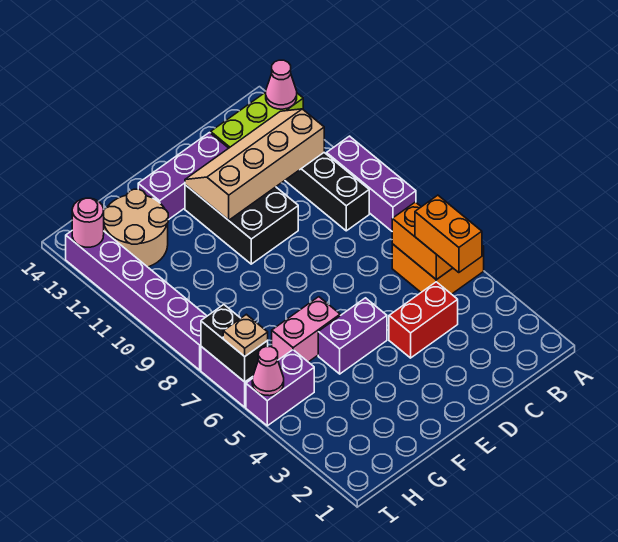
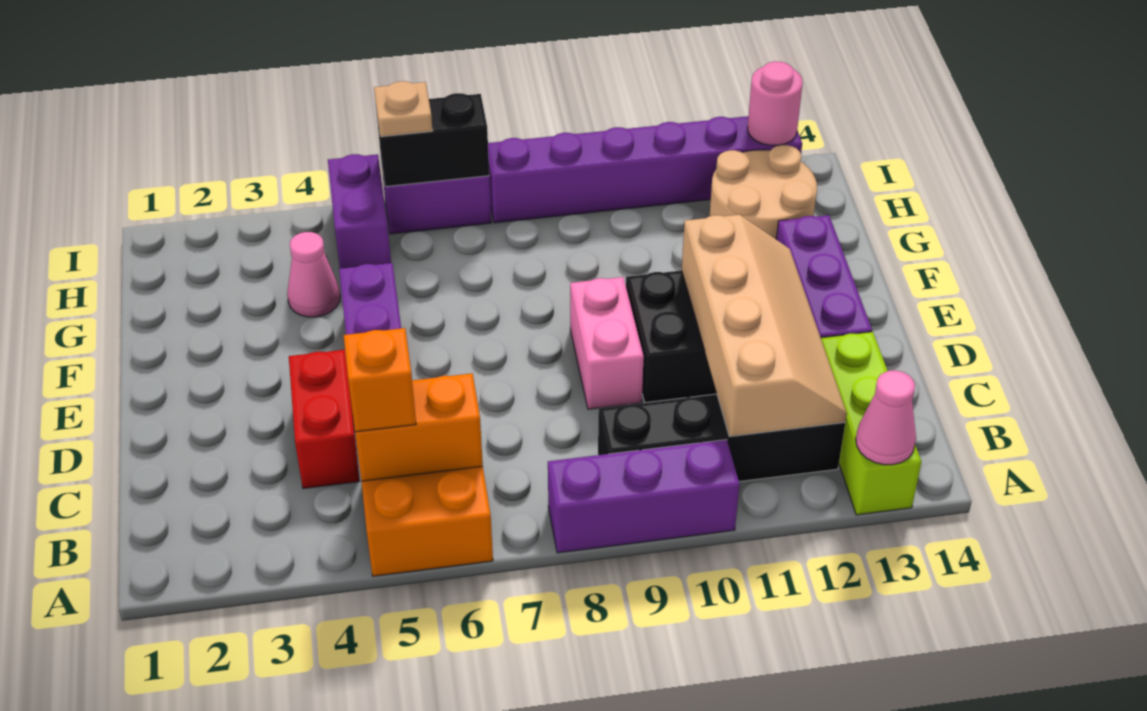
orange 1x2 brick [415,195,482,273] -> orange 1x1 brick [344,328,416,432]
pink 1x2 brick [272,297,340,362] -> pink 1x2 brick moved to [570,277,644,409]
pink 1x1 cone [252,347,284,396] -> pink 1x1 cone moved to [287,232,340,317]

